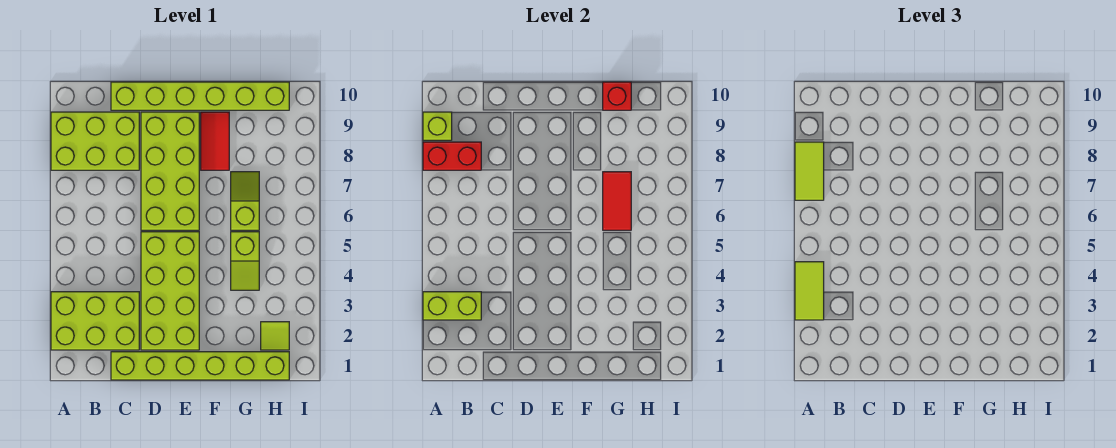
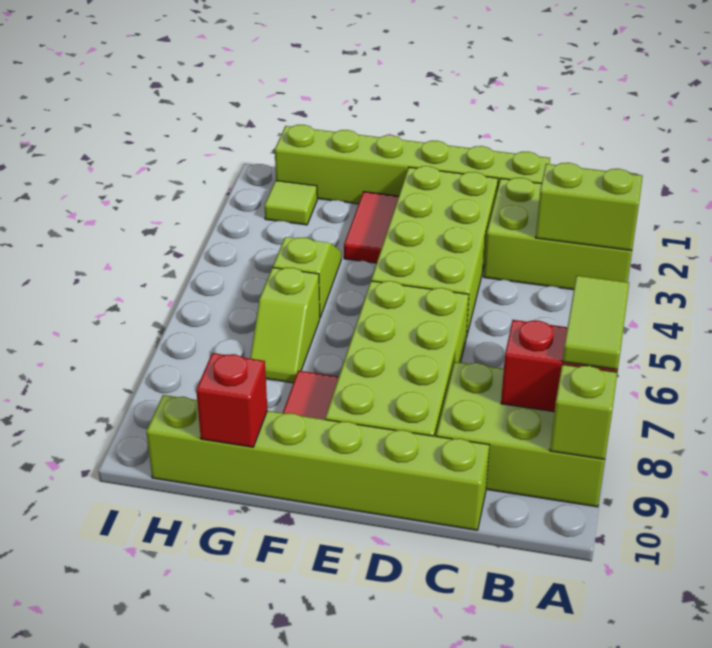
lime 1x2 tile [795,262,824,320] -> none
red 1x2 tile [603,172,631,230] -> red 1x2 tile moved to [344,192,399,263]

